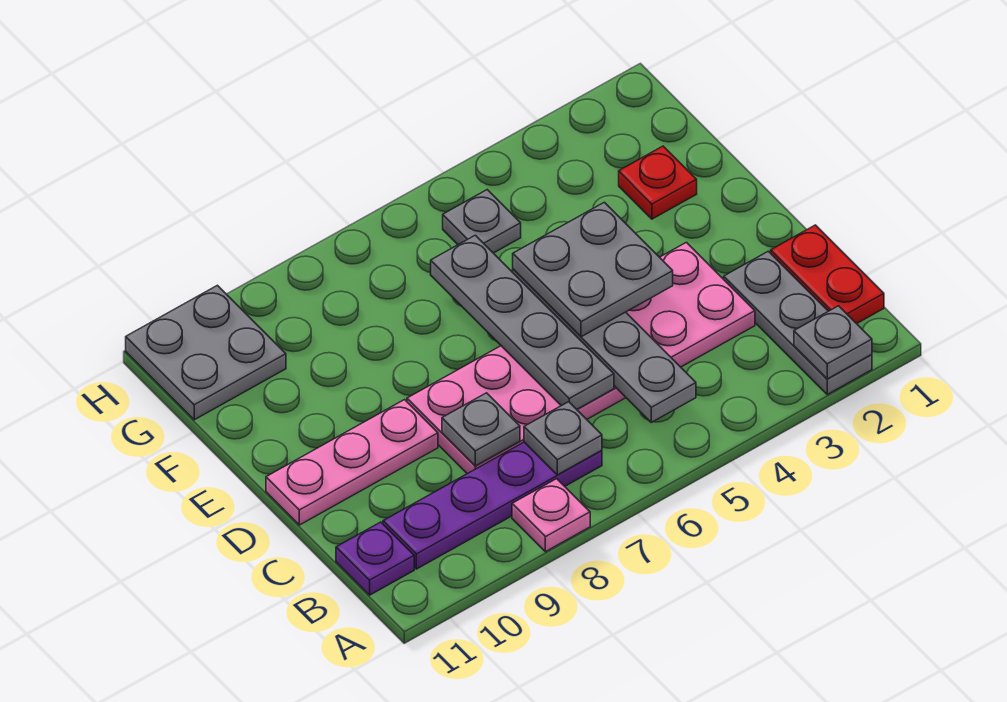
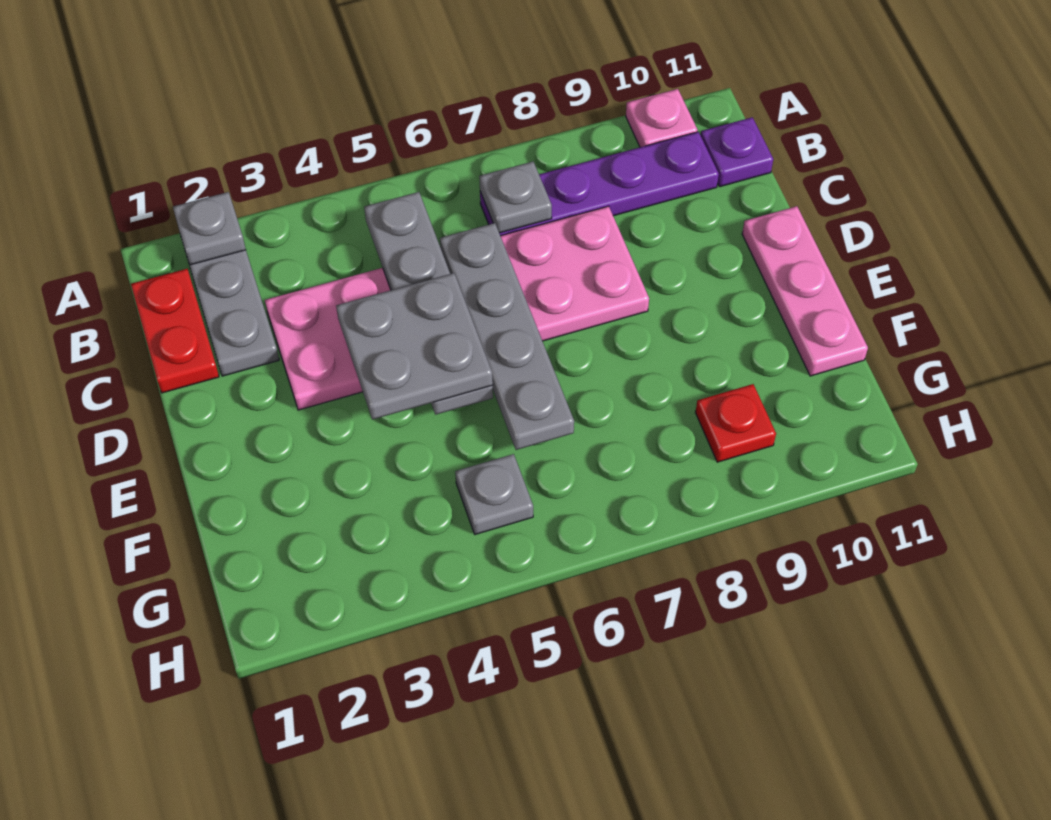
pink 1x1 plate [512,479,590,552] -> pink 1x1 plate moved to [626,89,697,147]
grey 1x1 plate [442,393,520,466] -> none
pink 1x3 plate [266,400,438,525] -> pink 1x3 plate turned to [742,206,868,376]
red 1x1 plate [619,146,697,219] -> red 1x1 plate moved to [695,384,776,462]
grey 2x2 plate [126,285,286,420] -> none

